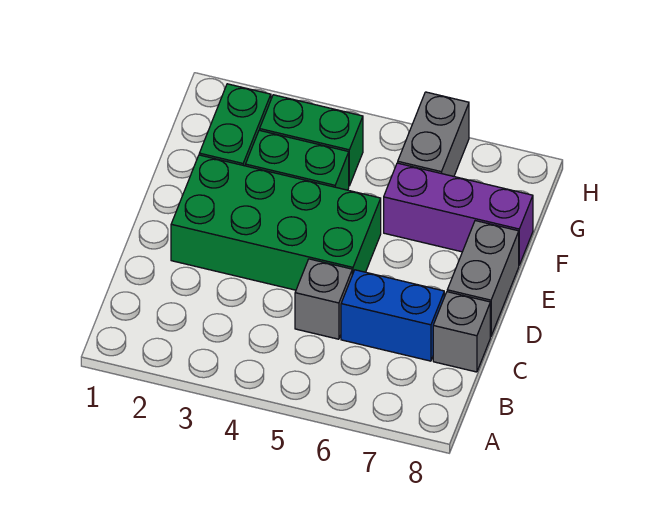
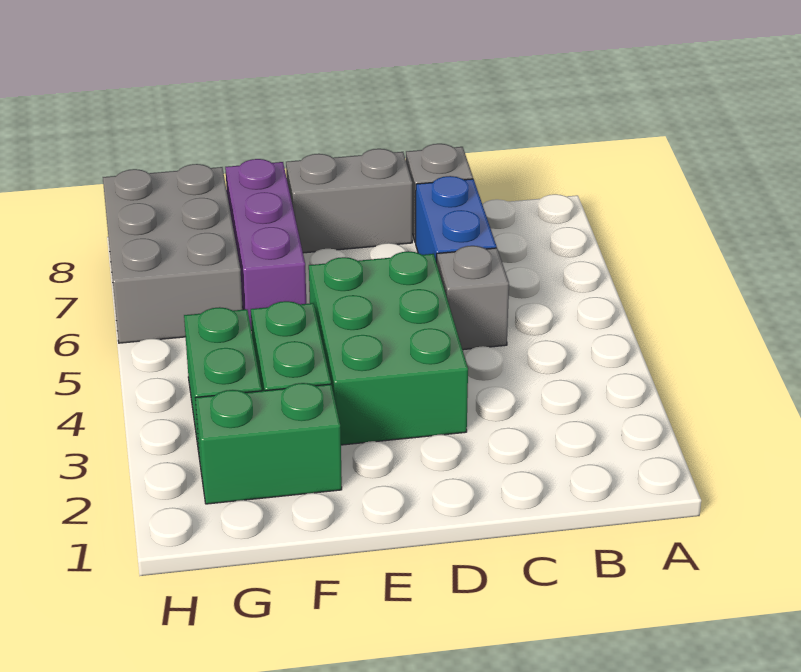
green 2x4 brick [171,155,381,290] -> green 2x3 brick [309,251,468,445]
grey 1x2 brick [398,92,469,176] -> grey 2x3 brick [103,164,243,343]

